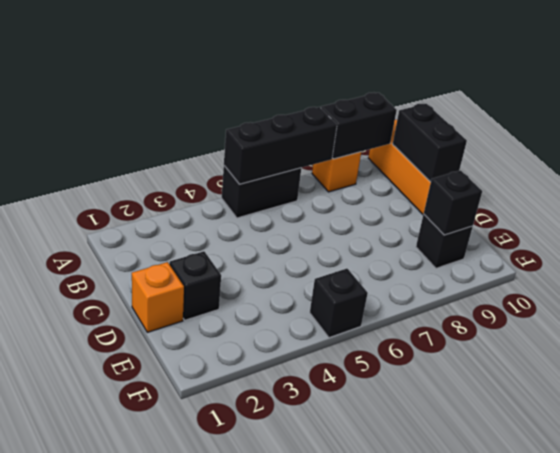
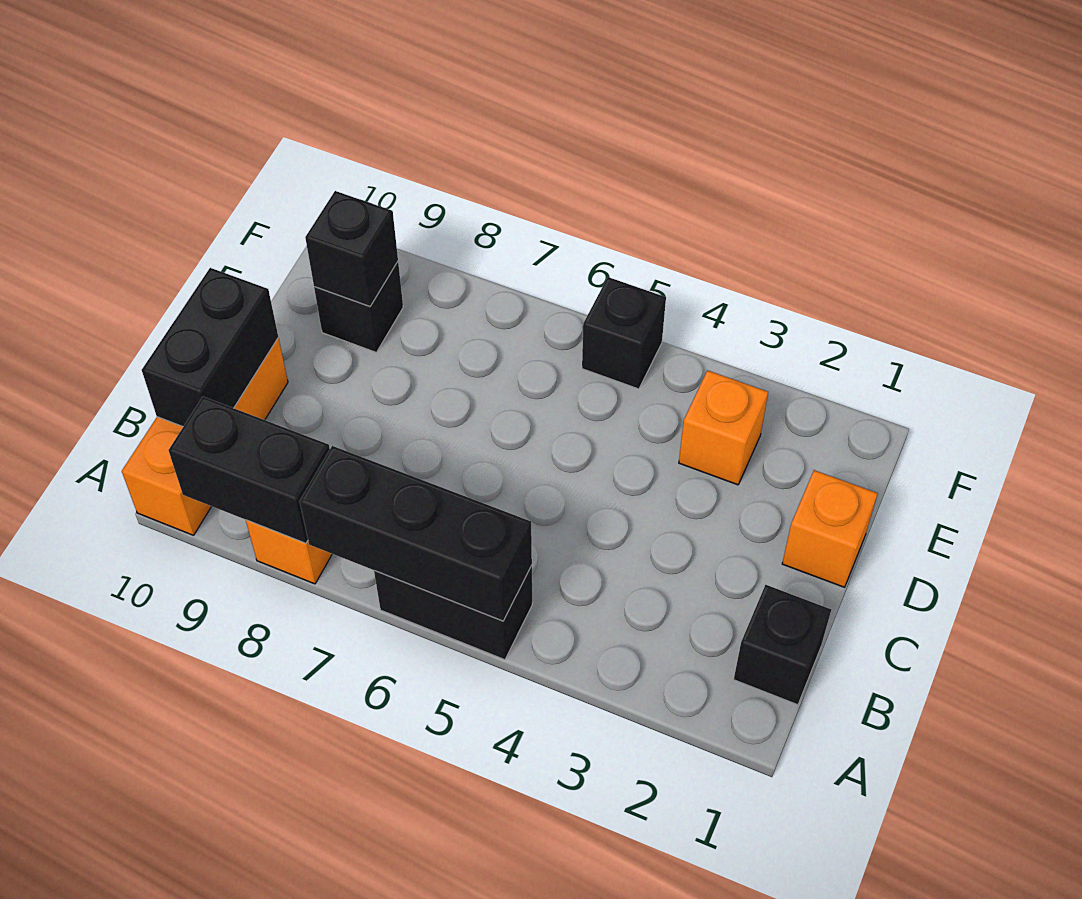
black 1x1 brick [169,251,221,320] -> black 1x1 brick moved to [734,585,831,705]
none -> orange 1x1 brick [679,370,768,485]

